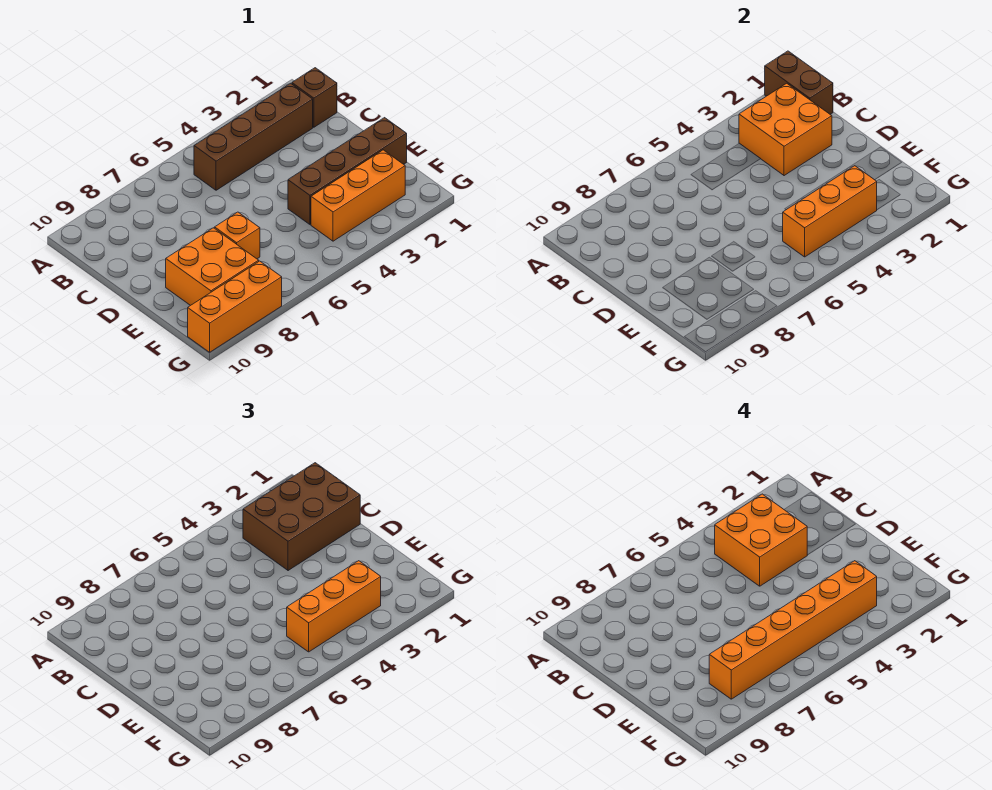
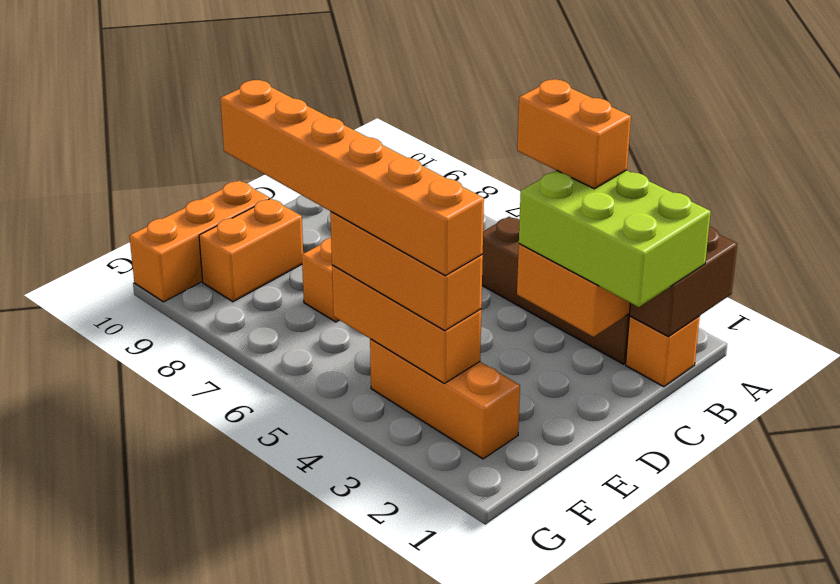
brown 1x1 brick [292,68,337,127] -> orange 1x1 brick [626,316,700,387]
brown 2x3 brick [243,463,360,571] -> lime 2x3 brick [519,170,711,307]
orange 2x2 brick [715,494,807,586] -> orange 1x2 brick [517,79,631,189]
brown 1x4 brick [288,118,407,224] -> none
orange 2x2 brick [166,228,259,306] -> orange 1x2 brick [199,199,303,302]
orange 1x3 brick [188,261,282,352] -> orange 1x3 brick turned to [129,181,269,302]

